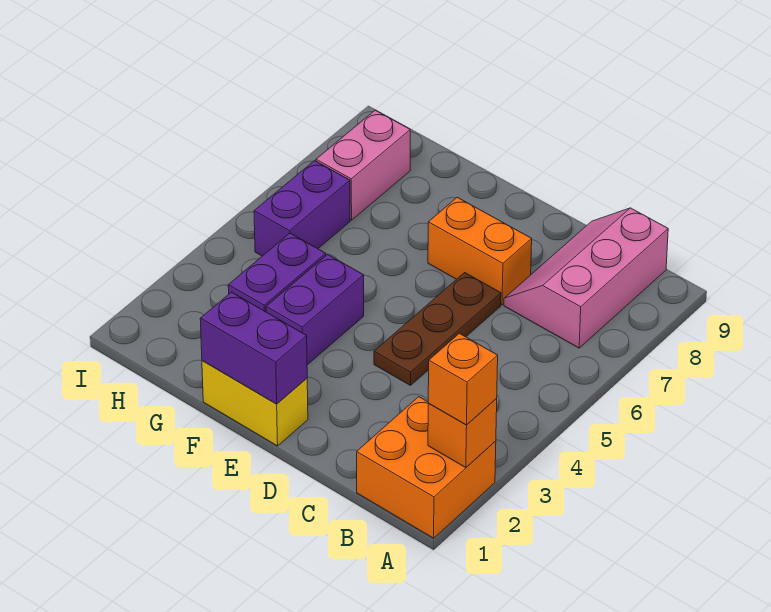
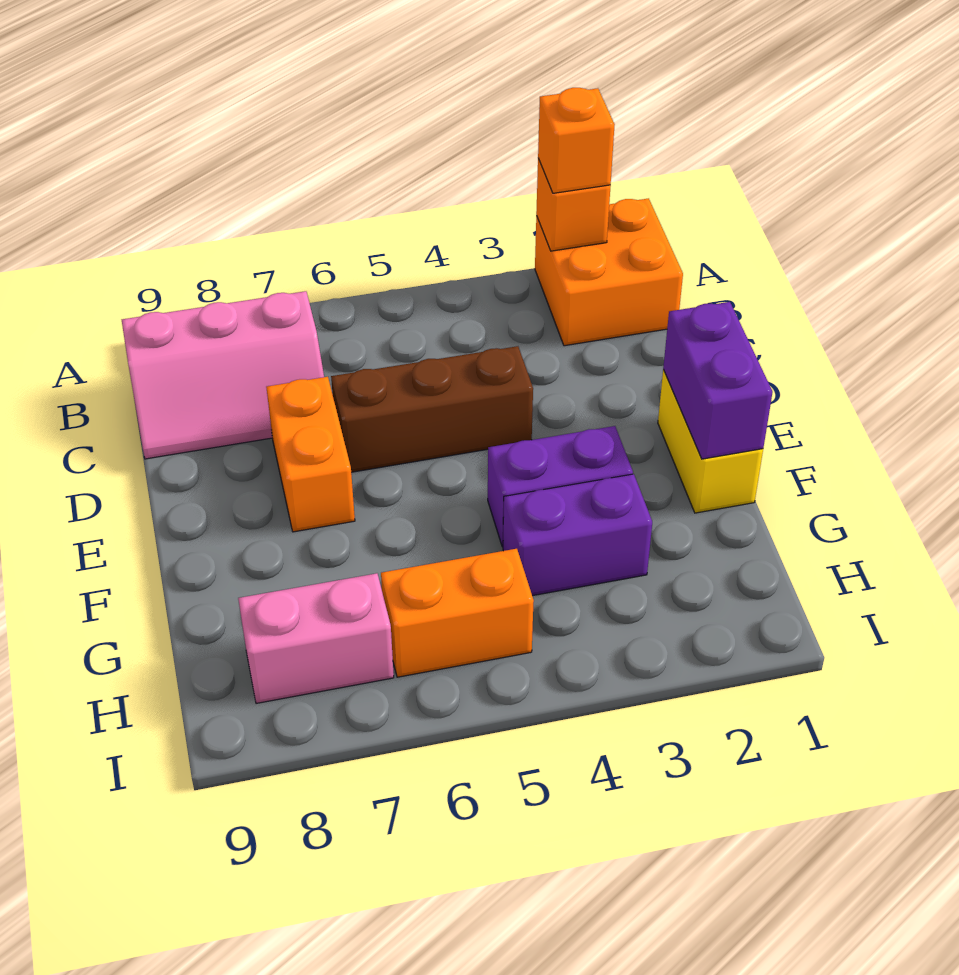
brown 1x3 plate [374,273,501,385] -> brown 1x3 brick [331,346,533,472]
purple 1x2 brick [254,161,350,256] -> orange 1x2 brick [381,549,534,677]

